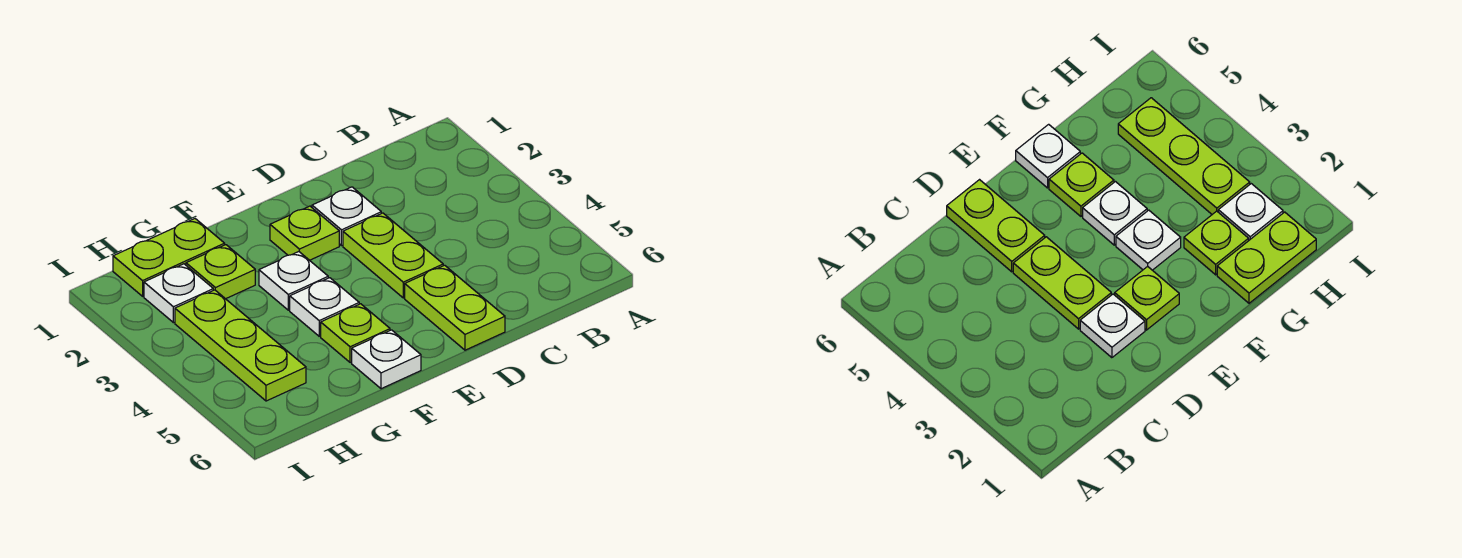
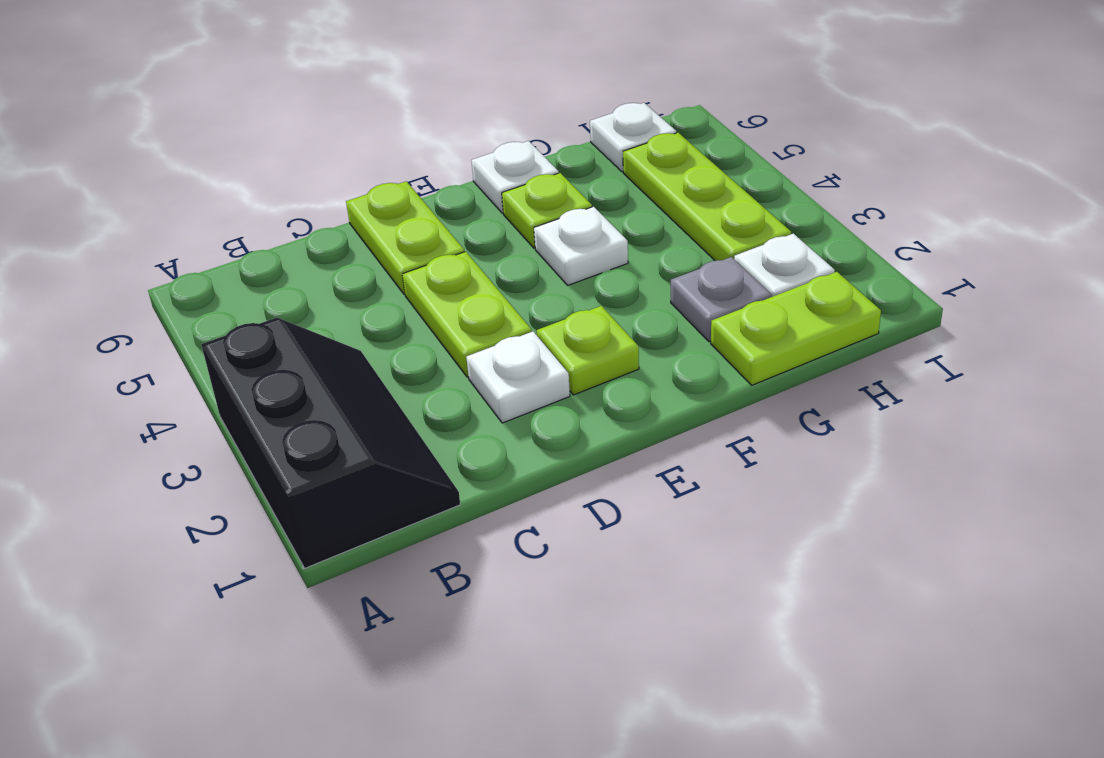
none -> black 2x3 slope [201,318,460,568]
white 1x1 plate [259,252,328,310] -> white 1x1 plate moved to [590,103,676,172]
lime 1x1 plate [186,245,255,299] -> grey 1x1 plate [671,257,771,341]

